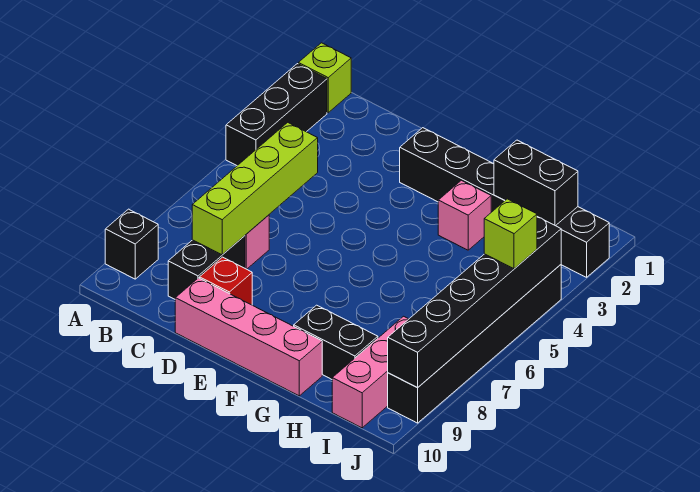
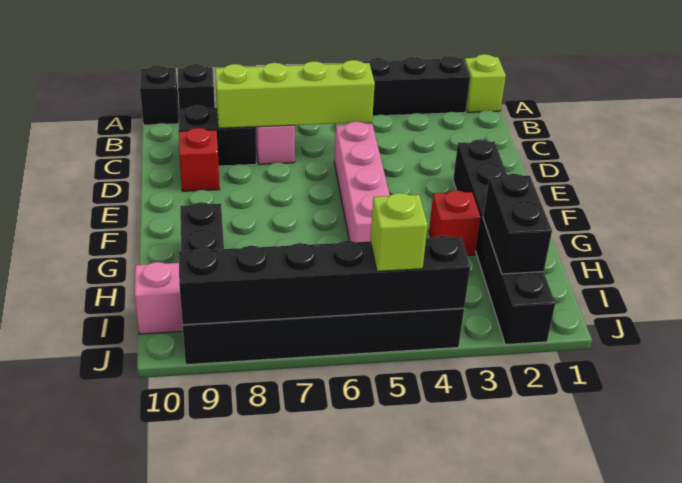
none -> black 1x1 brick [140,65,179,125]
pink 1x4 brick [175,278,322,396] -> pink 1x4 brick moved to [334,121,390,242]
pink 1x1 brick [438,180,491,250] -> red 1x1 brick [429,190,480,255]

